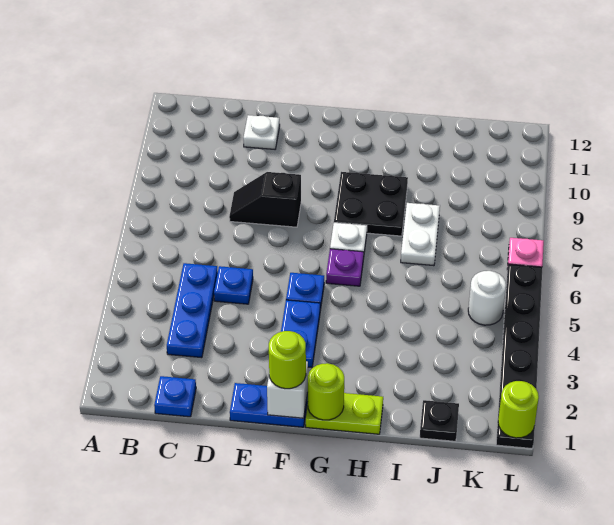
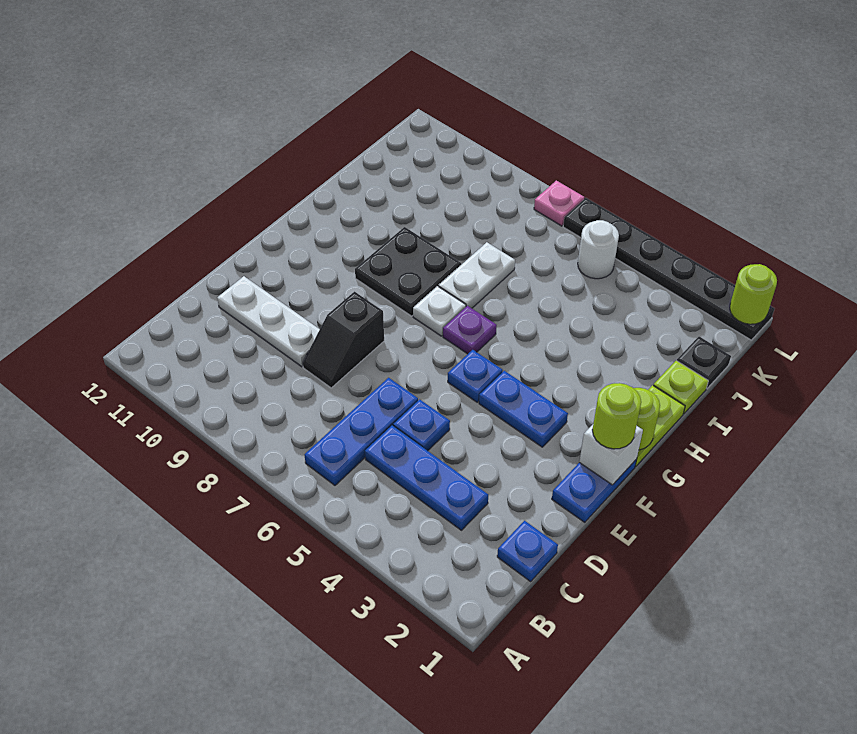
none -> blue 1x3 plate [305,378,418,485]
white 1x1 plate [243,115,280,149] -> white 1x3 plate [217,276,320,367]
none -> lime 1x1 plate [653,361,708,414]
white 1x2 plate [401,203,440,266] -> white 1x2 plate turned to [439,242,515,308]

